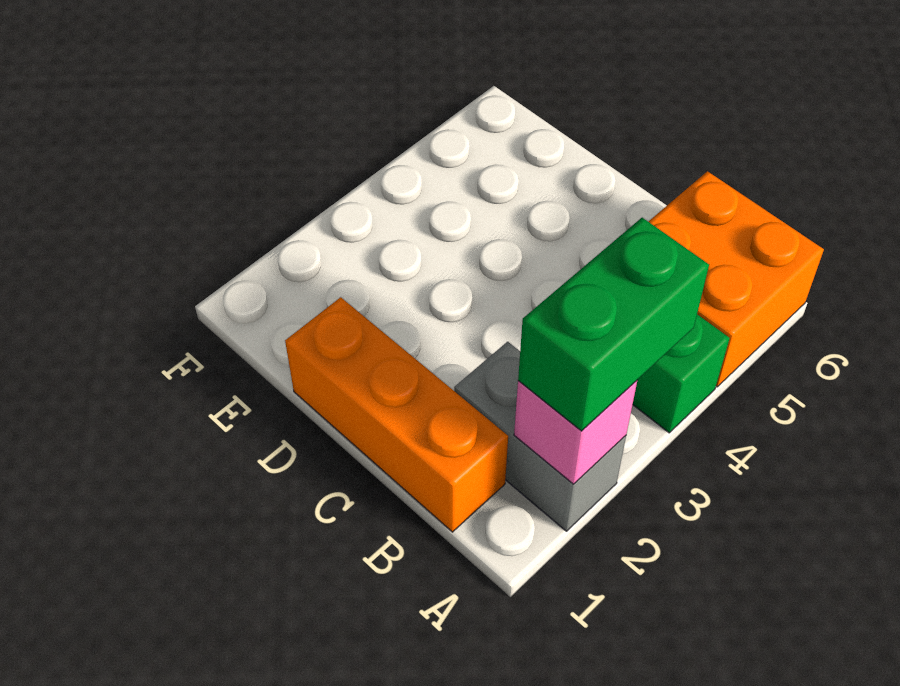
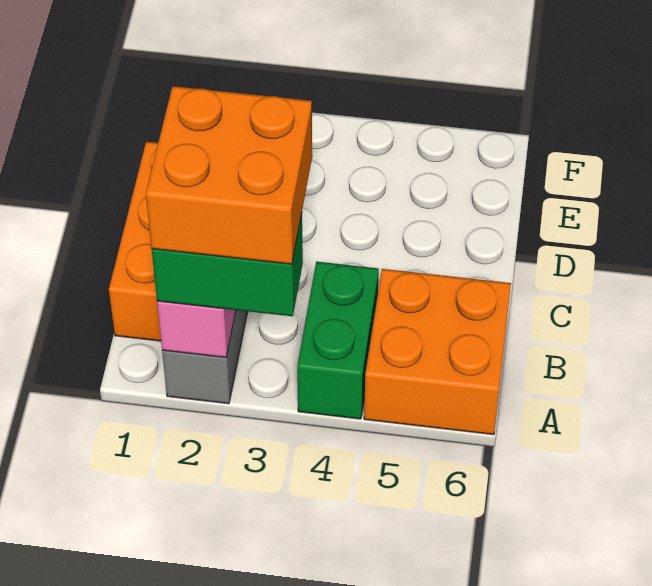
none -> orange 2x2 brick [146,86,312,264]

